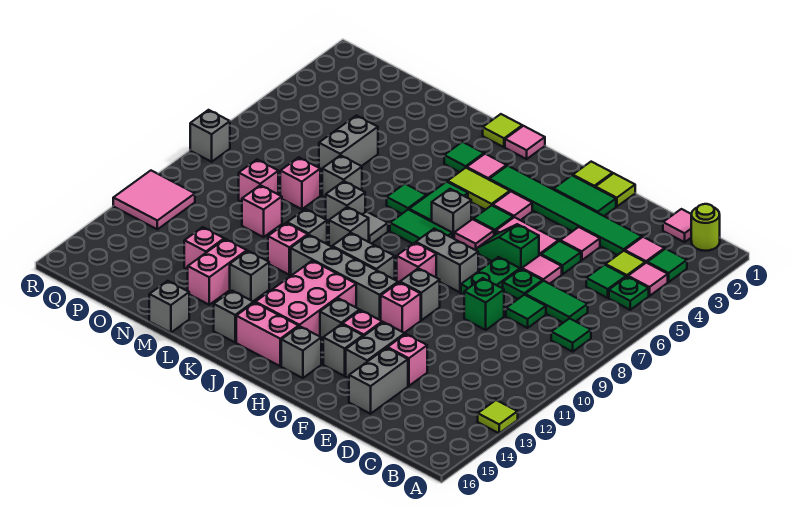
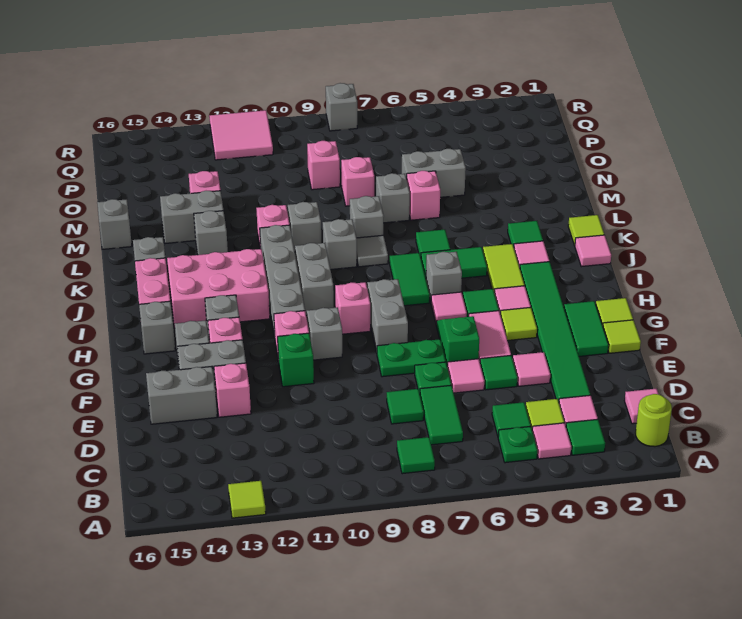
green 1x1 brick [464,278,504,330] -> green 1x1 brick moved to [278,333,314,387]
none -> lime 1x1 tile [500,307,537,341]
pink 1x2 brick [188,239,247,305] -> grey 1x2 brick [160,191,224,244]
pink 1x1 brick [242,185,282,237] -> pink 1x1 brick moved to [407,171,440,220]

